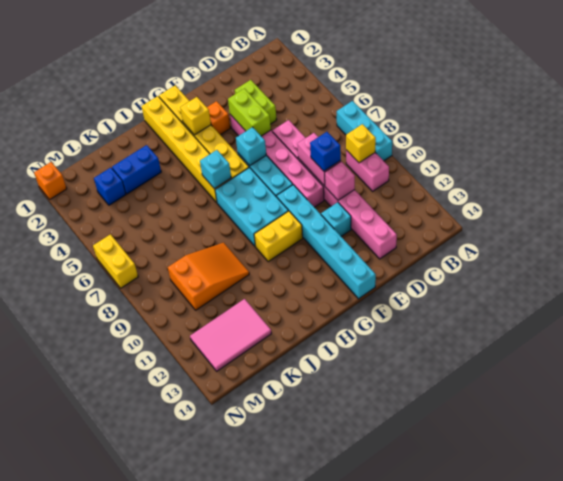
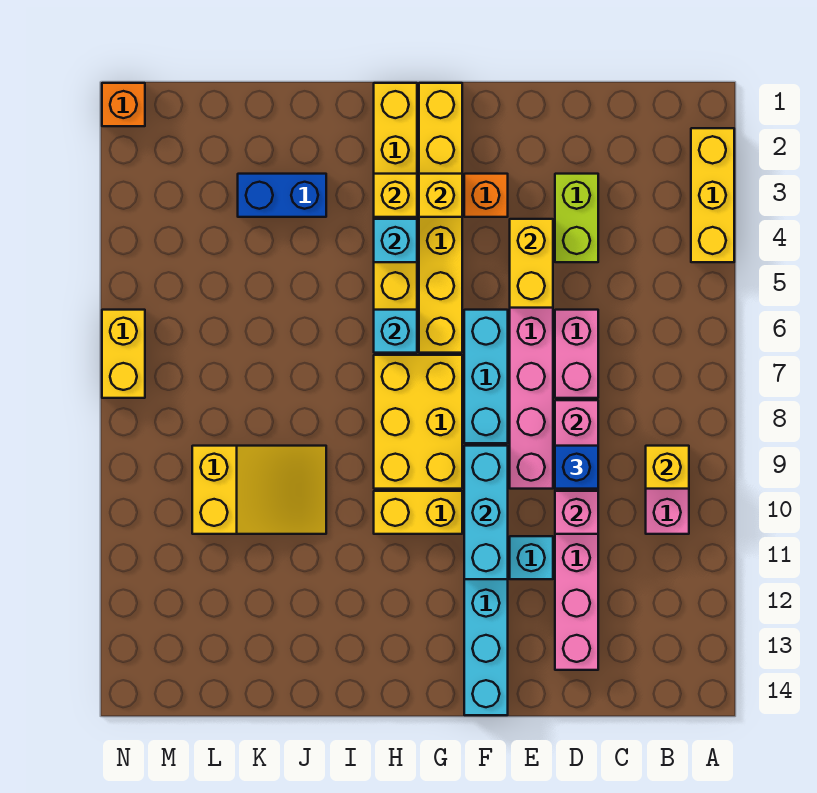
none -> yellow 1x3 brick [691,128,734,262]
cyan 1x3 brick [337,101,392,161] -> cyan 1x3 brick moved to [464,446,508,579]
lime 1x2 brick [228,89,271,136] -> yellow 1x2 brick [510,219,553,308]
cyan 1x1 brick [236,127,266,166] -> cyan 1x1 brick moved to [374,219,417,262]
cyan 2x3 brick [215,168,288,247] -> yellow 2x3 brick [374,355,462,489]
none -> yellow 1x1 brick [374,174,417,217]
orange 2x3 slope [168,243,249,310] -> yellow 2x3 slope [192,446,326,534]
pink 2x3 tile [190,299,271,371] -> none
blue 1x1 brick [94,168,126,205] -> none

